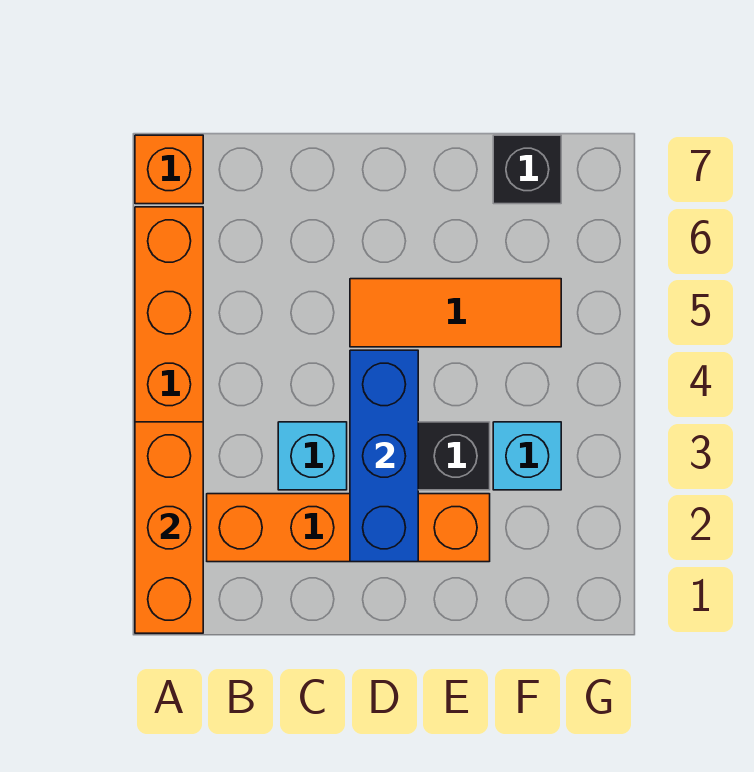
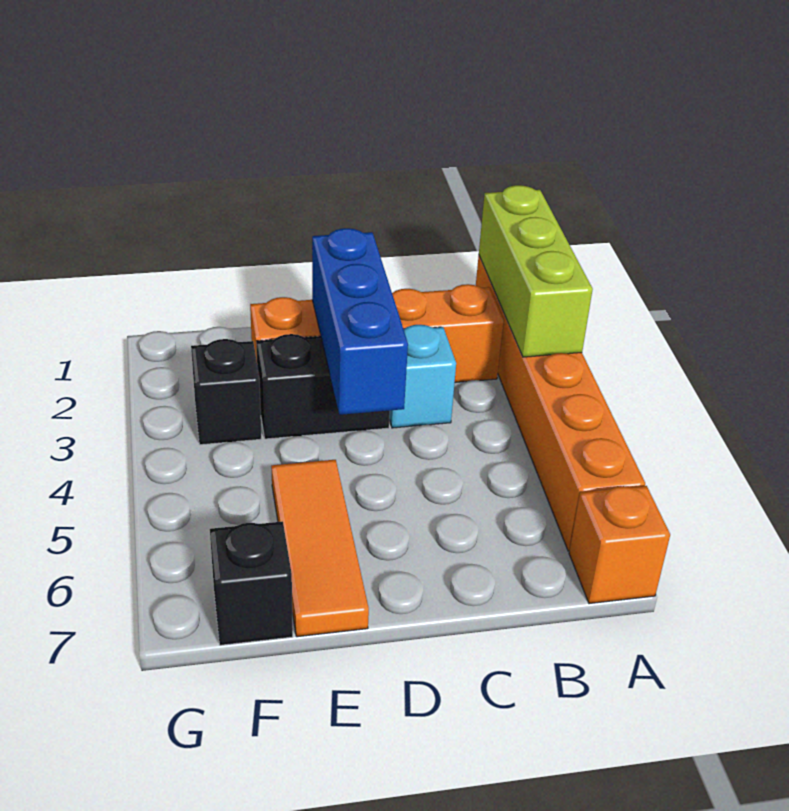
orange 1x3 brick [135,422,203,633] -> lime 1x3 brick [479,185,593,357]
orange 1x3 tile [350,279,561,347] -> orange 1x3 tile turned to [271,460,369,637]
cyan 1x1 brick [493,422,561,490] -> black 1x1 brick [191,339,261,445]

